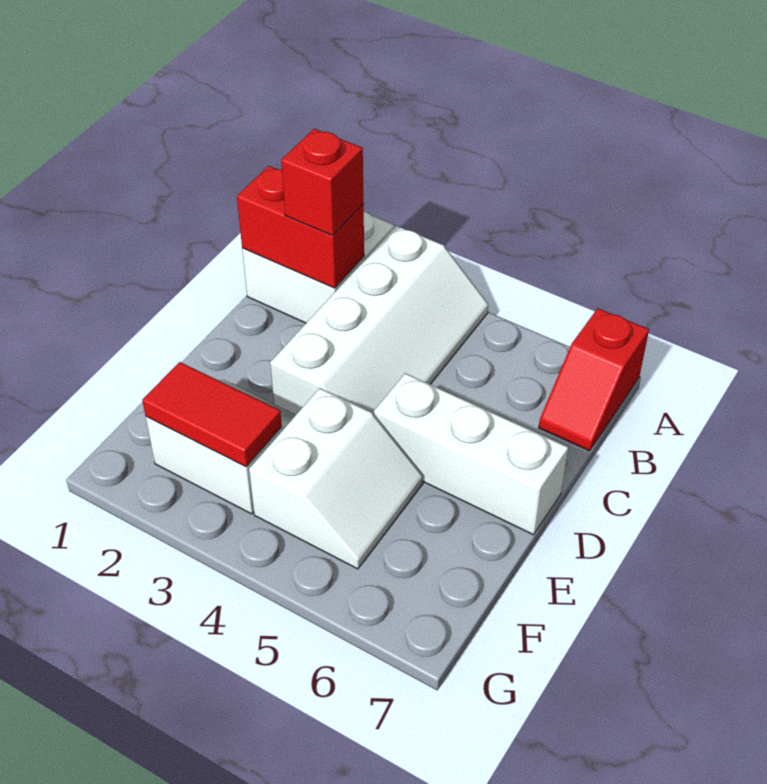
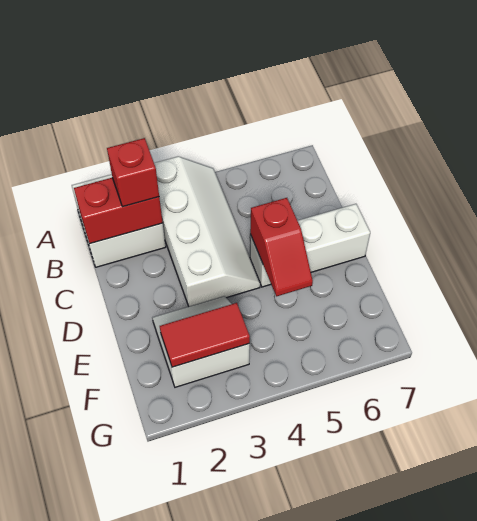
red 1x2 slope [539,308,649,451] -> red 1x2 slope moved to [250,198,313,296]
white 2x2 slope [249,388,423,569] -> none

